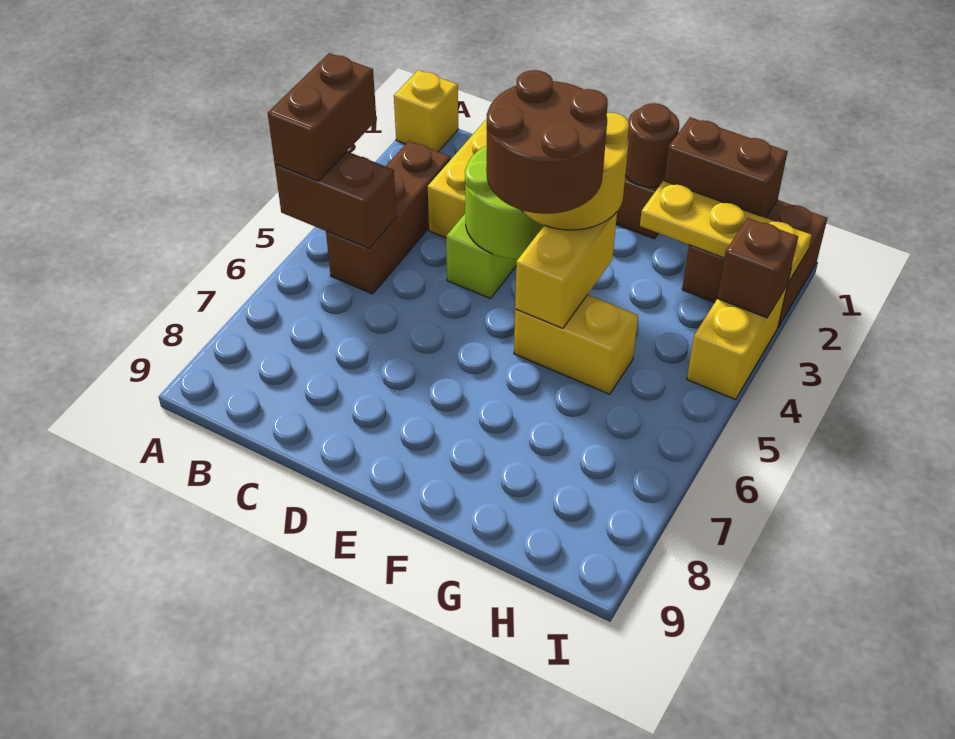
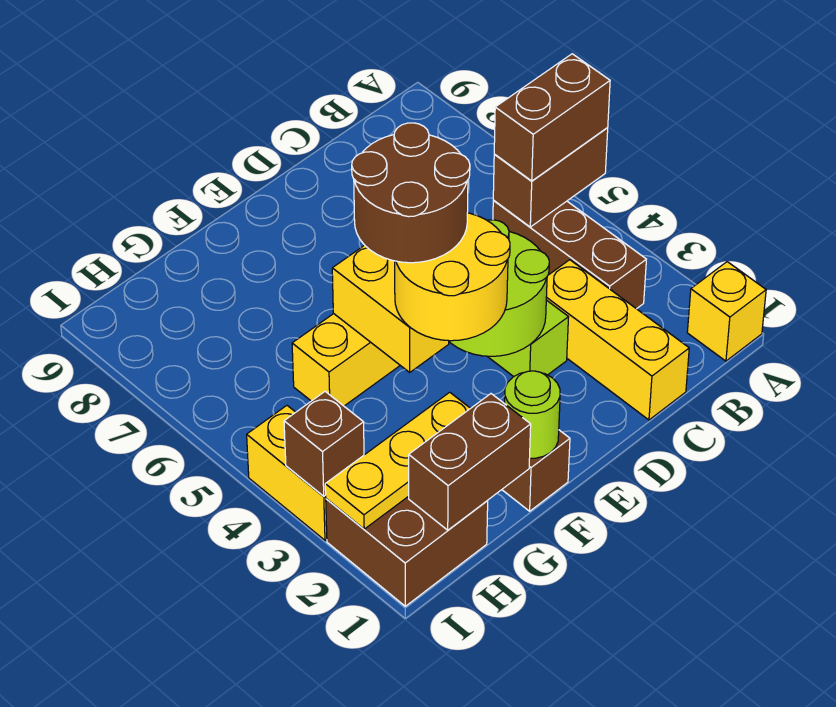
brown 1x2 brick [268,53,376,181] -> brown 1x2 brick turned to [494,54,610,181]
brown 1x1 round brick [625,103,679,187] -> lime 1x1 round brick [505,371,560,458]

